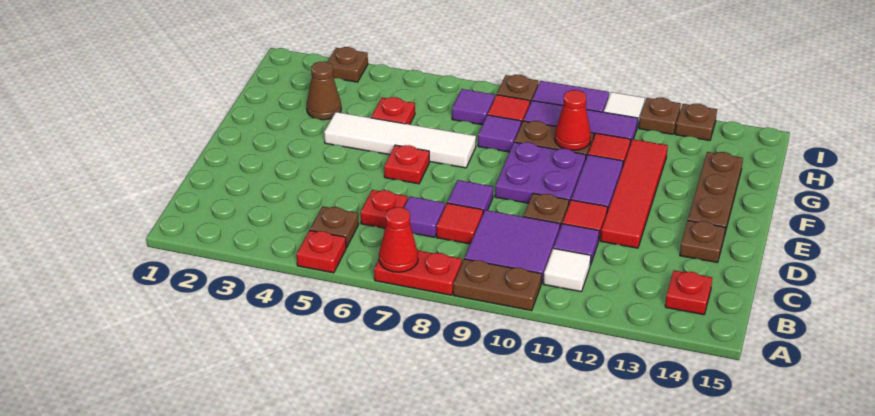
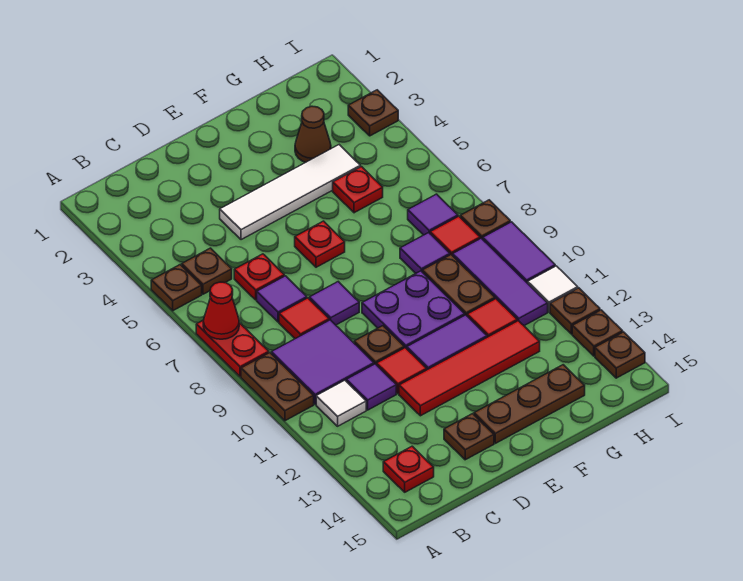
red 1x1 plate [297,230,346,273] -> brown 1x1 plate [151,265,202,311]
white 1x4 tile [324,112,476,168] -> white 1x4 tile turned to [220,145,360,240]
red 1x1 cone [555,90,591,150] -> none
none -> brown 1x1 plate [595,332,645,378]

